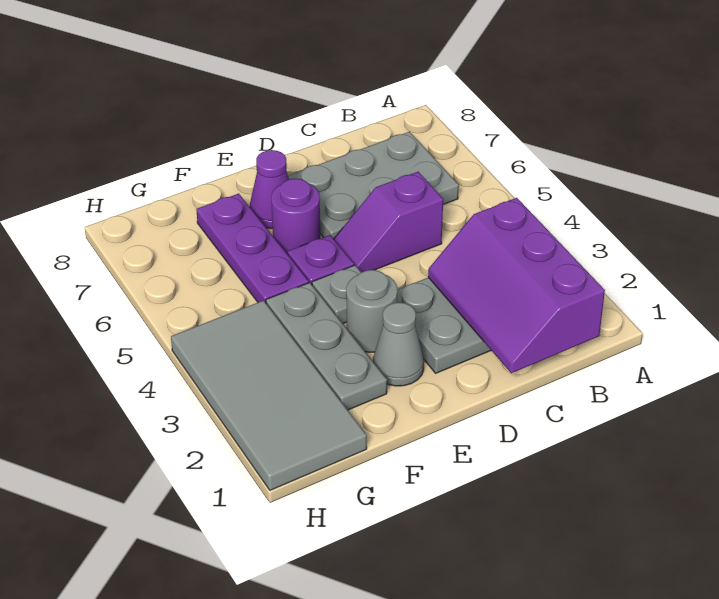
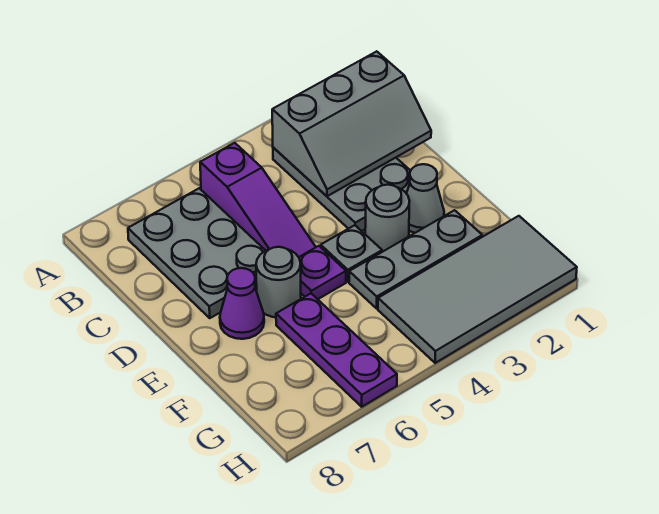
purple 2x3 slope [428,198,605,373] -> grey 2x3 slope [272,51,431,196]
purple 1x2 slope [334,172,443,272] -> purple 1x3 slope [200,143,316,257]
purple 1x1 round brick [271,179,320,254] -> grey 1x1 round brick [256,247,301,317]
purple 1x3 plate [196,194,309,303] -> purple 1x3 plate turned to [276,294,397,407]

